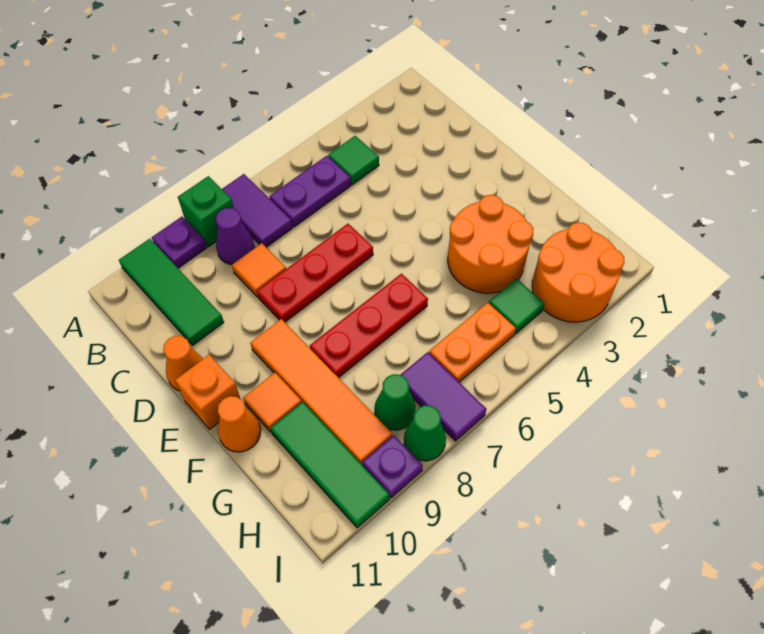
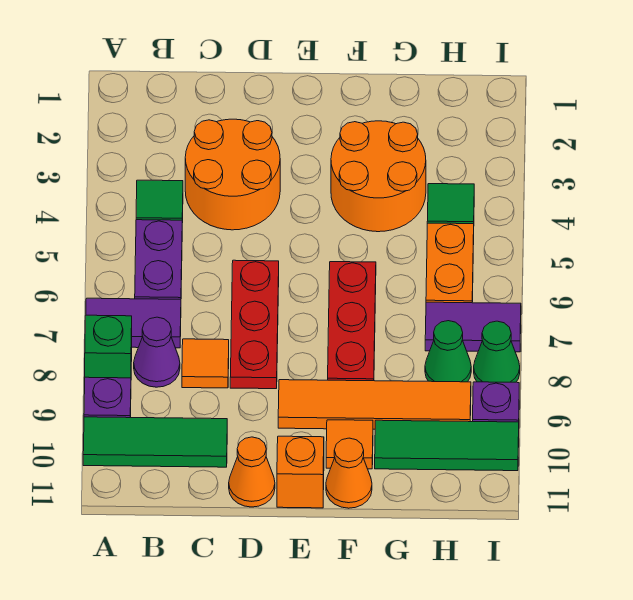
orange 2x2 round brick [532,223,625,322] -> orange 2x2 round brick moved to [185,119,280,230]

